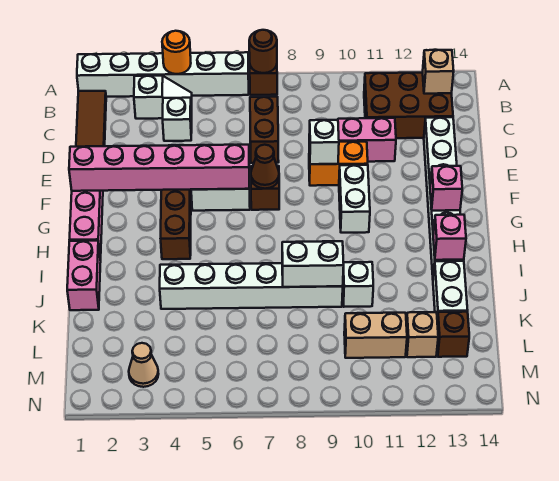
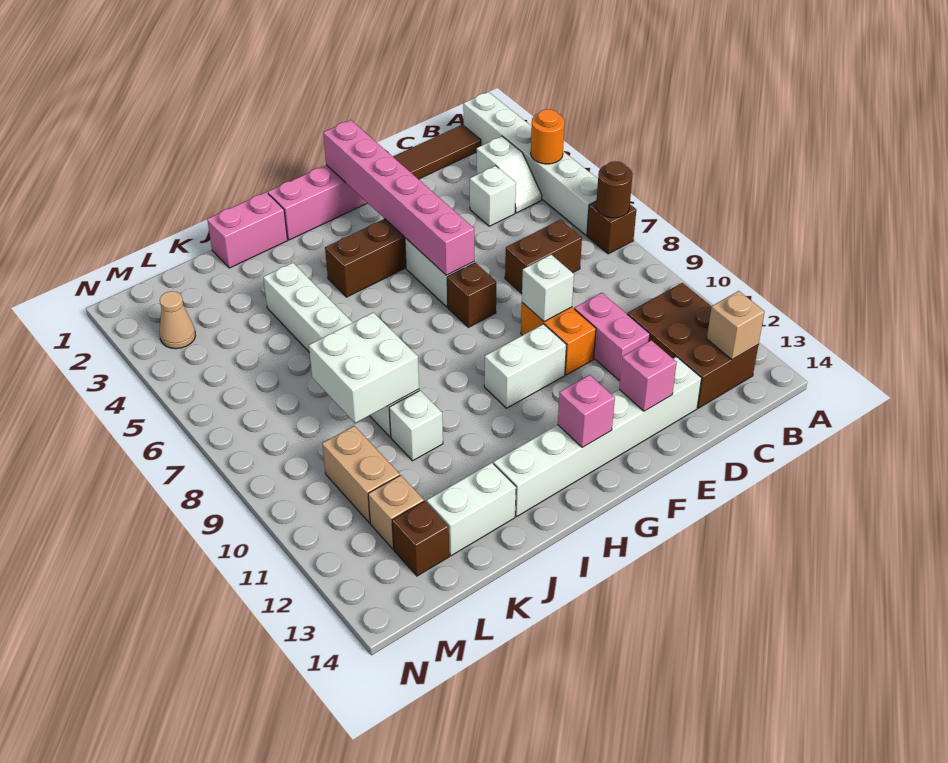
brown 1x1 cone [251,145,279,189] -> none
pink 1x1 brick [433,215,466,260] -> pink 1x1 brick moved to [619,340,677,411]
white 1x2 brick [282,241,344,287] -> white 2x2 brick [309,312,419,423]

